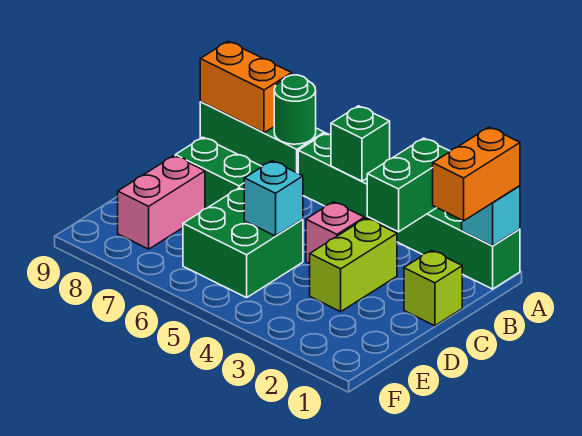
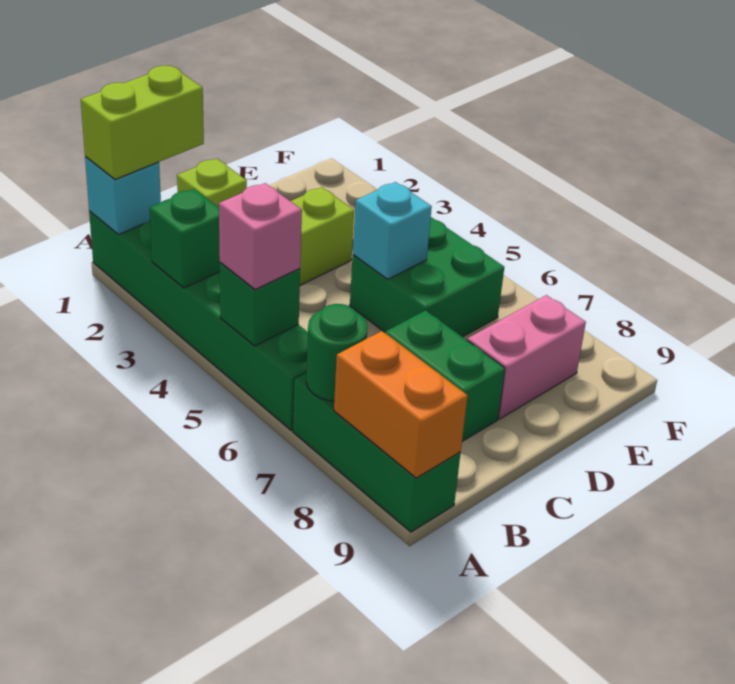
orange 1x2 brick [433,127,520,221] -> lime 1x2 brick [81,66,204,180]
green 1x2 brick [367,138,450,232] -> green 1x1 brick [150,189,220,288]
pink 1x1 brick [306,202,364,264] -> pink 1x1 brick moved to [219,183,302,290]

